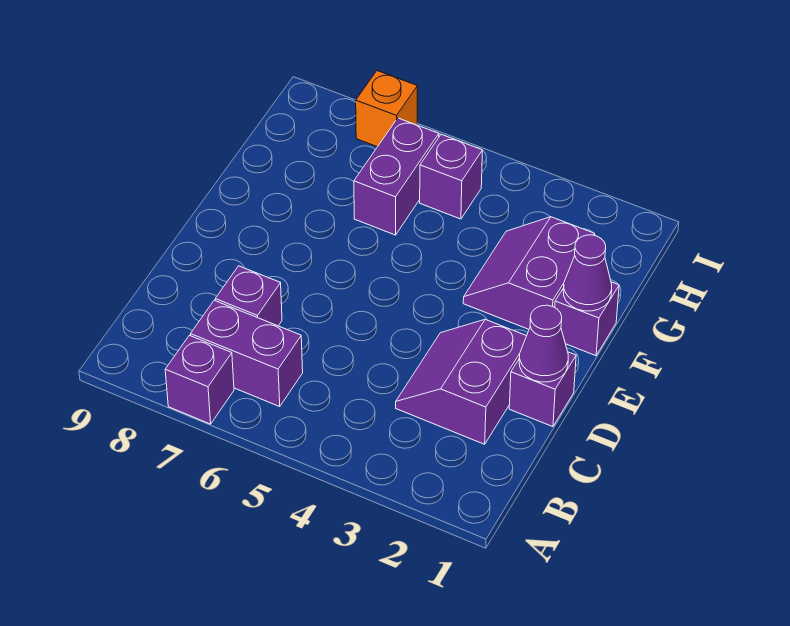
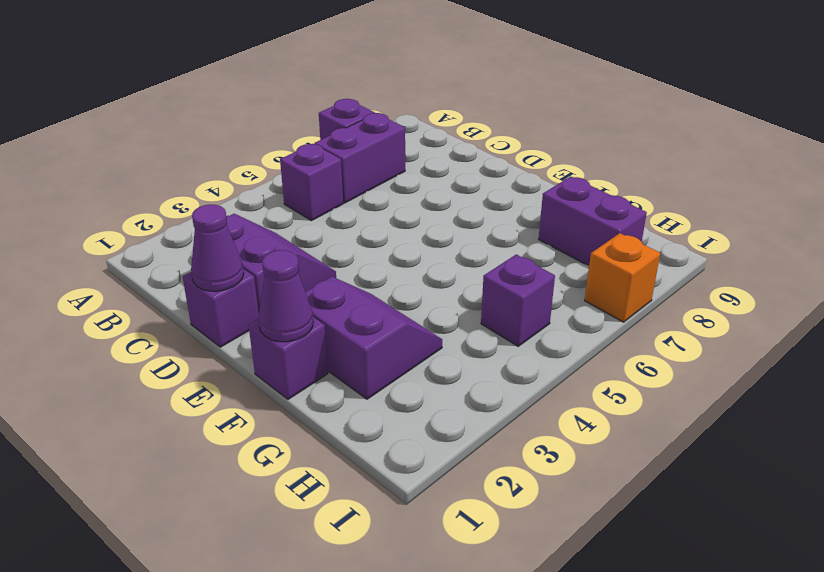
purple 1x1 brick [215,266,282,326] -> purple 1x1 brick moved to [280,144,343,221]
purple 1x2 brick [354,118,439,235] -> purple 1x2 brick moved to [539,177,647,266]

